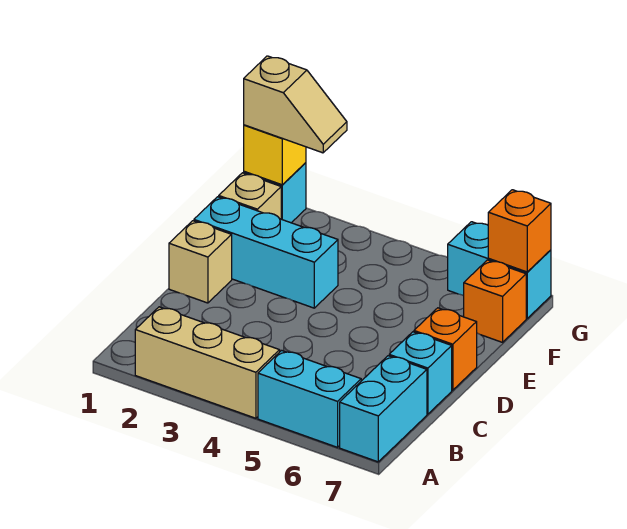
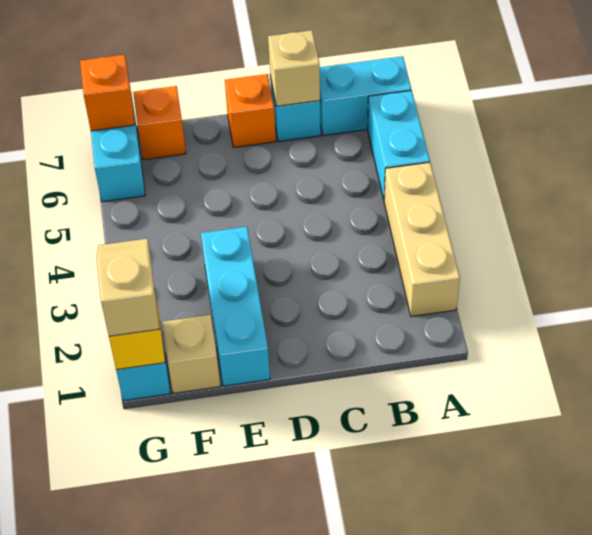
tan 1x1 brick [169,221,232,303] -> tan 1x1 brick moved to [268,30,320,106]

